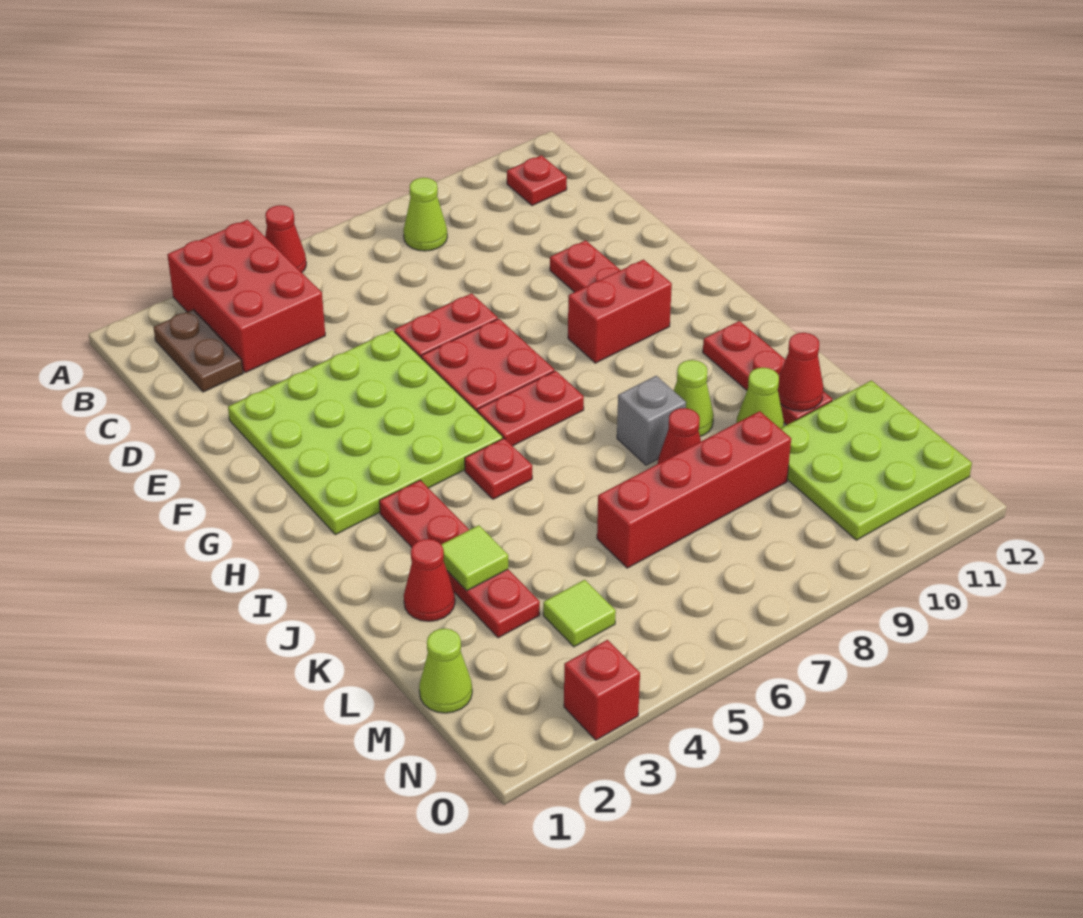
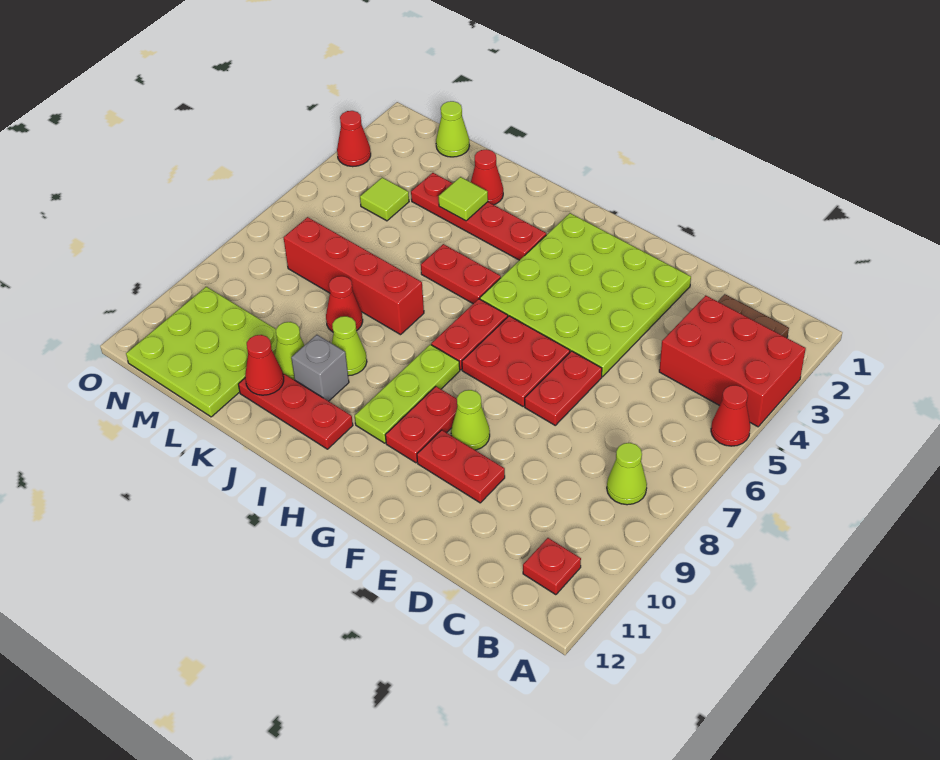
none -> lime 1x1 cone [451,390,490,450]
red 1x2 brick [568,260,672,363] -> red 1x2 plate [385,386,457,463]
none -> lime 1x3 plate [355,344,460,443]
red 1x1 plate [465,438,532,499] -> red 1x2 plate [421,244,501,304]
grey 1x1 brick [617,376,686,465] -> grey 1x1 brick moved to [291,335,349,401]
red 1x4 brick [597,411,791,568] -> red 1x4 brick turned to [283,217,424,335]
red 1x1 brick [564,640,640,740] -> red 1x1 cone [337,111,371,167]

